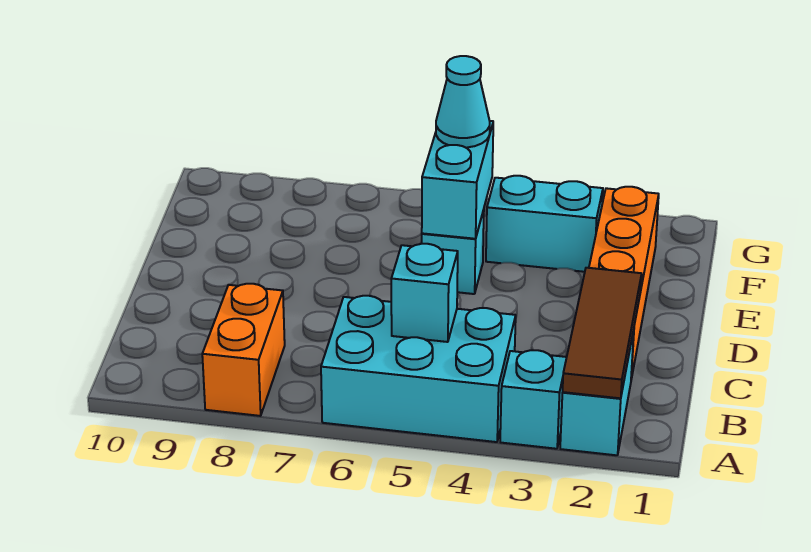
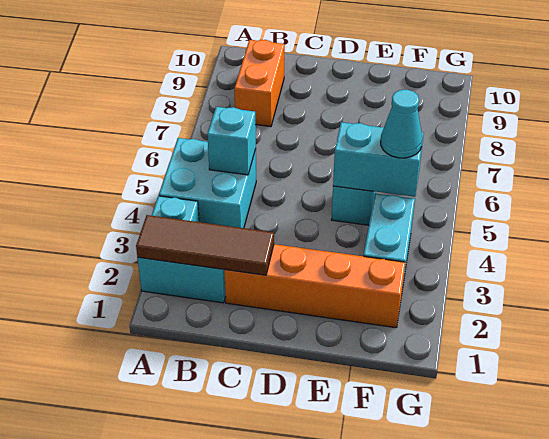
cyan 2x3 brick [321,296,516,442] -> cyan 2x2 brick [159,138,256,228]
orange 1x2 brick [202,284,285,416] -> orange 1x2 brick turned to [234,40,285,127]

